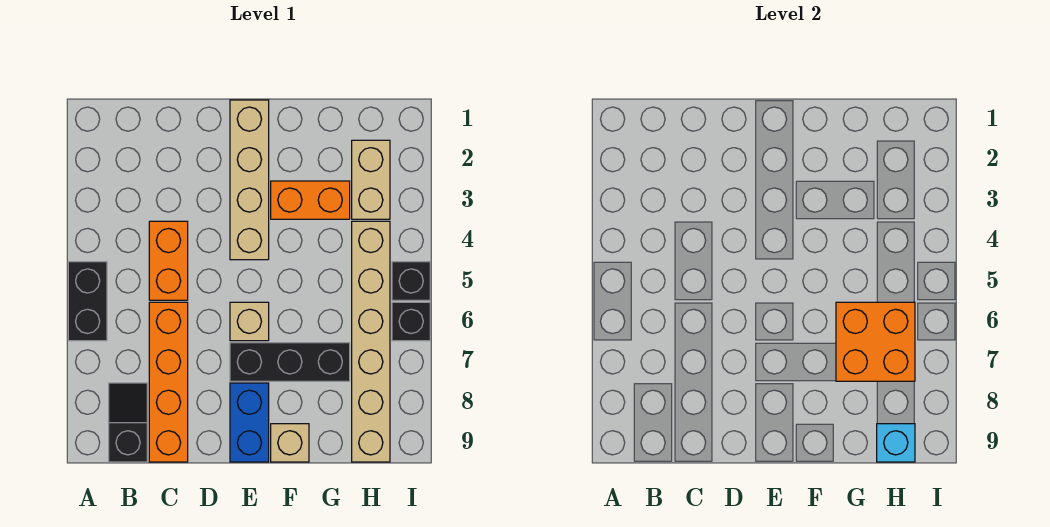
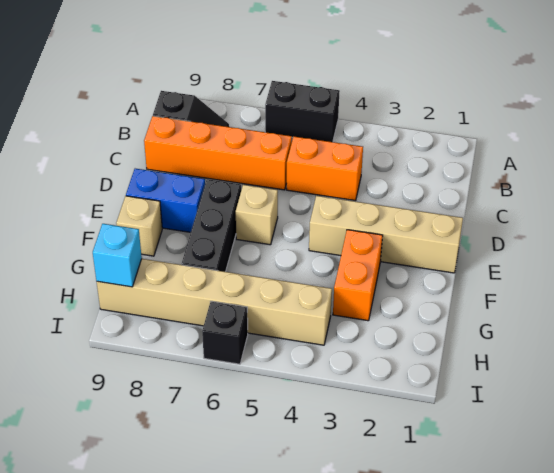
orange 2x2 brick [836,302,915,381] -> none
tan 1x2 brick [352,140,390,219] -> none
black 1x1 brick [392,262,430,300] -> none

